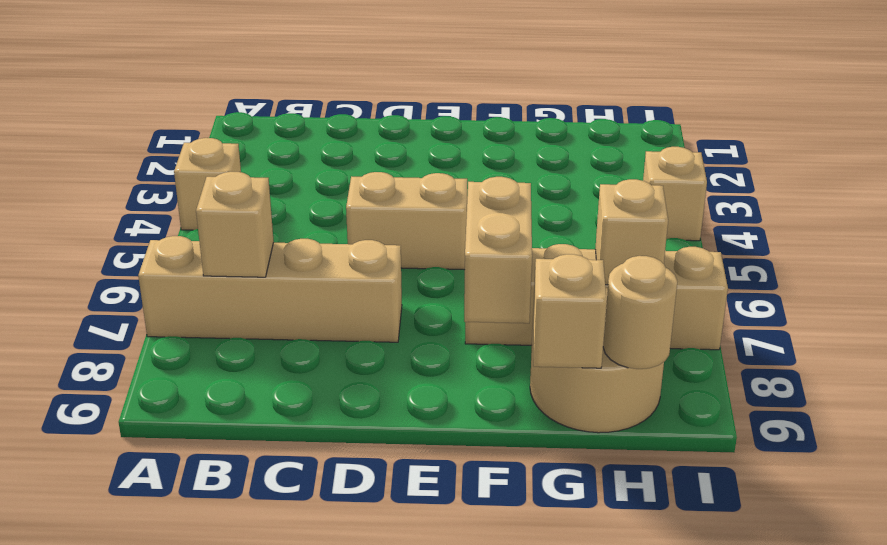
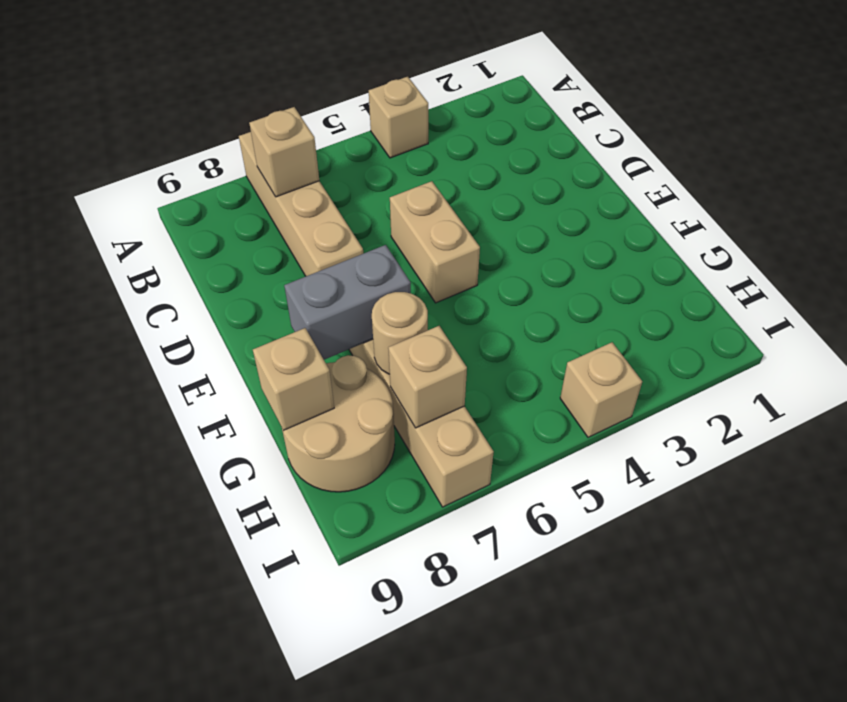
tan 1x2 brick [464,177,532,323] -> grey 1x2 brick [284,245,411,360]
tan 1x1 round brick [603,256,677,369] -> tan 1x1 round brick moved to [372,292,428,374]

